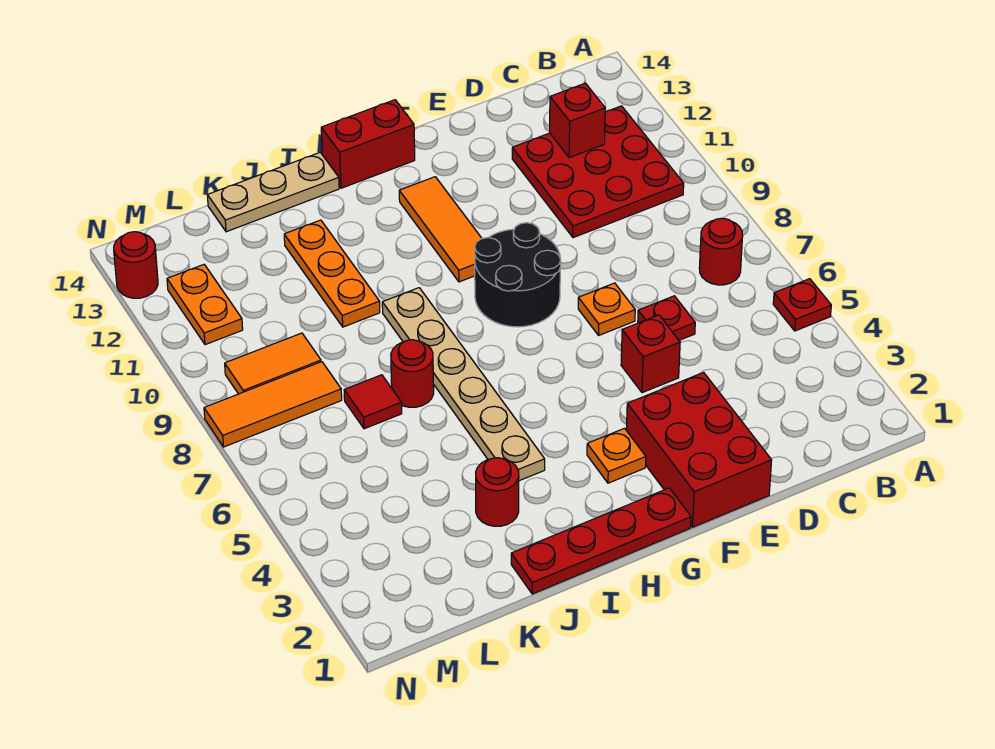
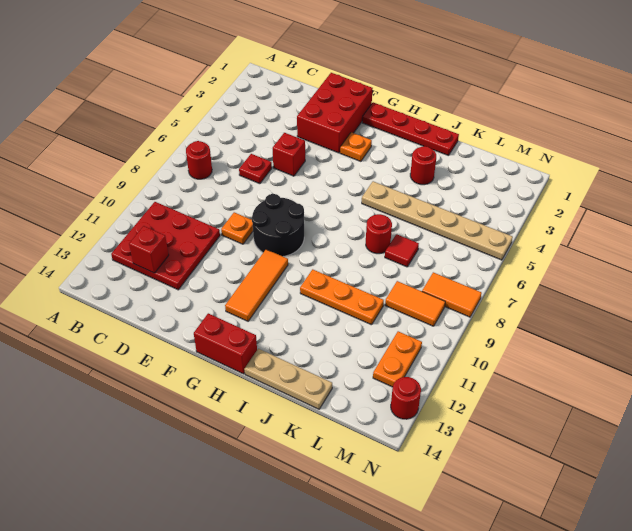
red 1x1 plate [773,279,831,331] -> none
orange 1x1 plate [578,283,635,335] -> orange 1x1 plate moved to [221,212,253,244]
tan 1x6 plate [382,288,545,481] -> tan 1x6 plate turned to [362,181,513,260]
orange 1x3 plate [284,220,380,327] -> orange 1x3 plate turned to [300,269,384,325]
orange 1x3 tile [204,362,342,447] -> orange 1x2 tile [422,272,481,317]

